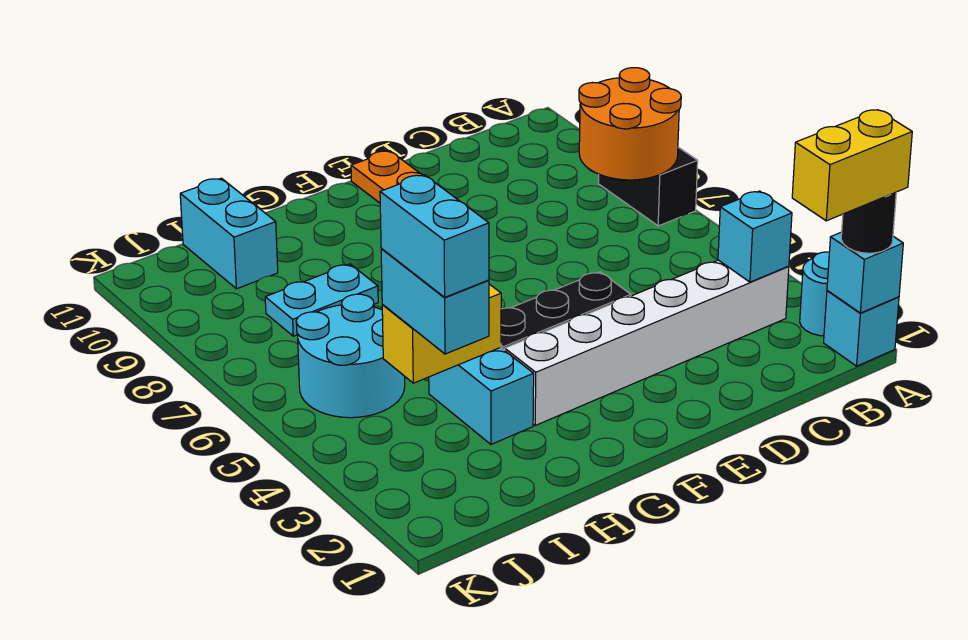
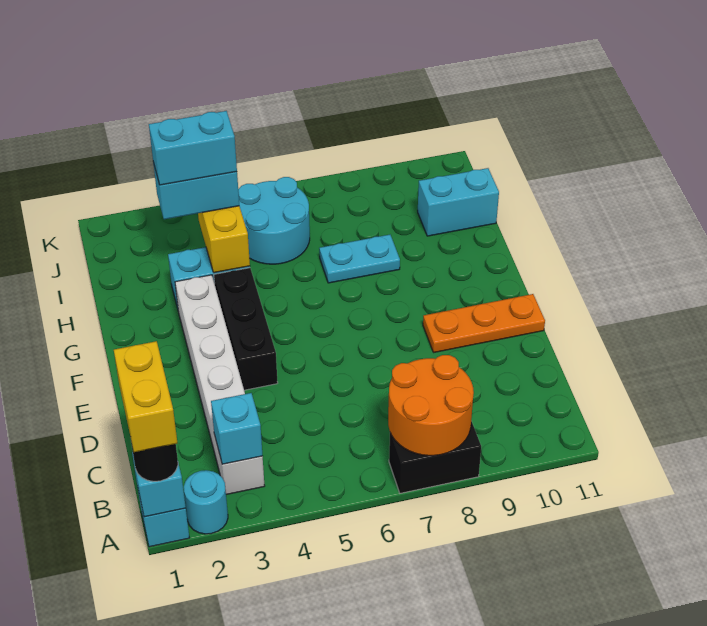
cyan 1x2 plate [265,264,378,336] -> cyan 1x2 plate turned to [319,235,400,283]

